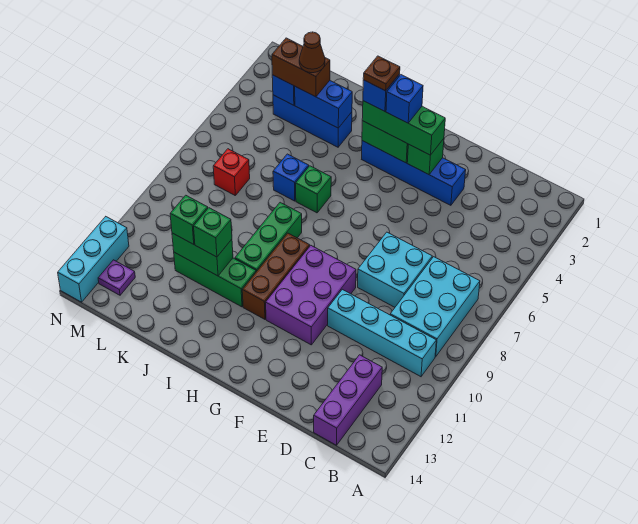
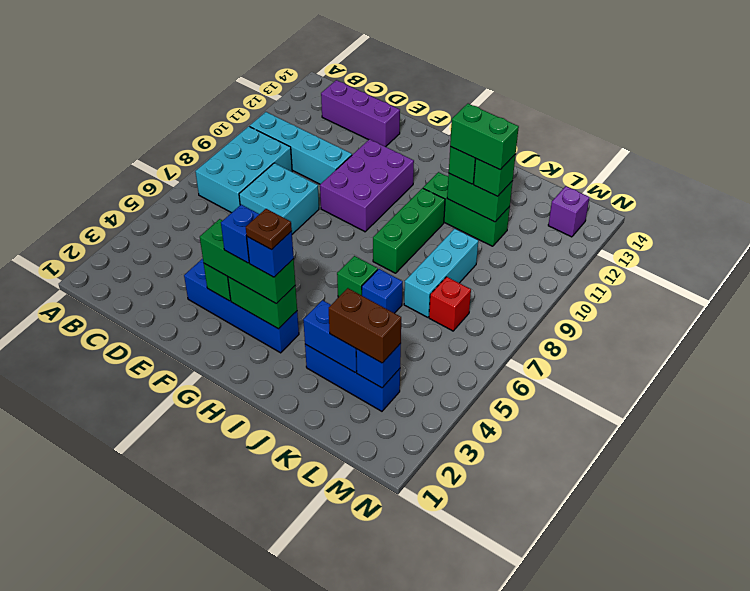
purple 1x3 brick [314,355,382,445] -> purple 1x3 brick turned to [321,80,400,147]
brown 1x3 brick [242,233,310,319] -> none
none -> green 1x2 brick [450,104,519,170]
brown 1x1 cone [299,32,325,73] -> none
purple 1x1 plate [98,260,135,295] -> purple 1x1 brick [548,186,589,237]
cyan 1x3 brick [58,217,129,302] -> cyan 1x3 brick moved to [404,229,478,317]

